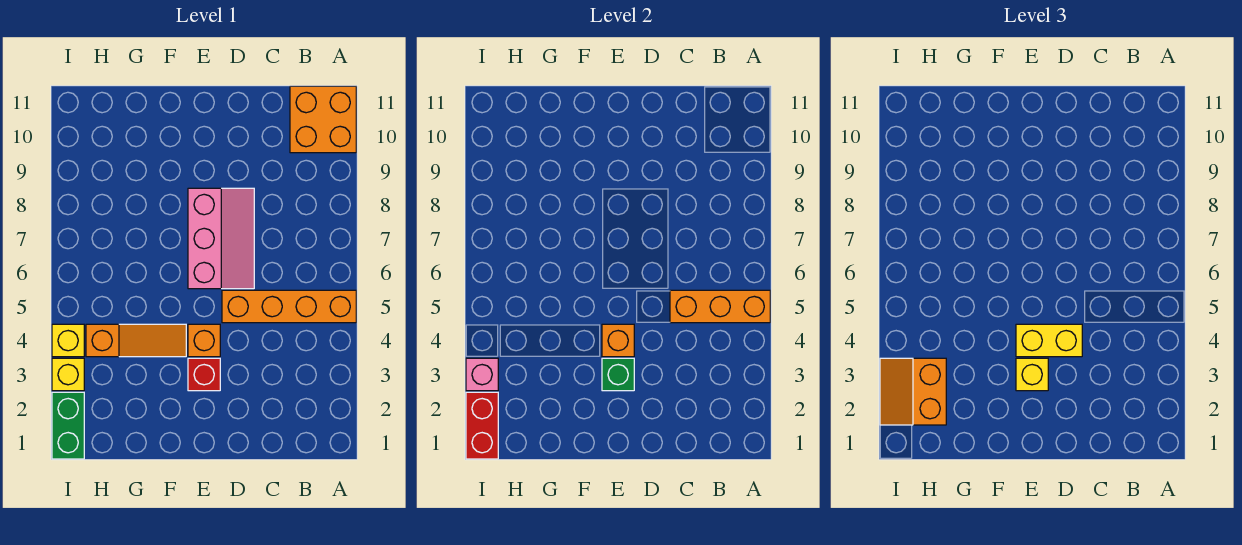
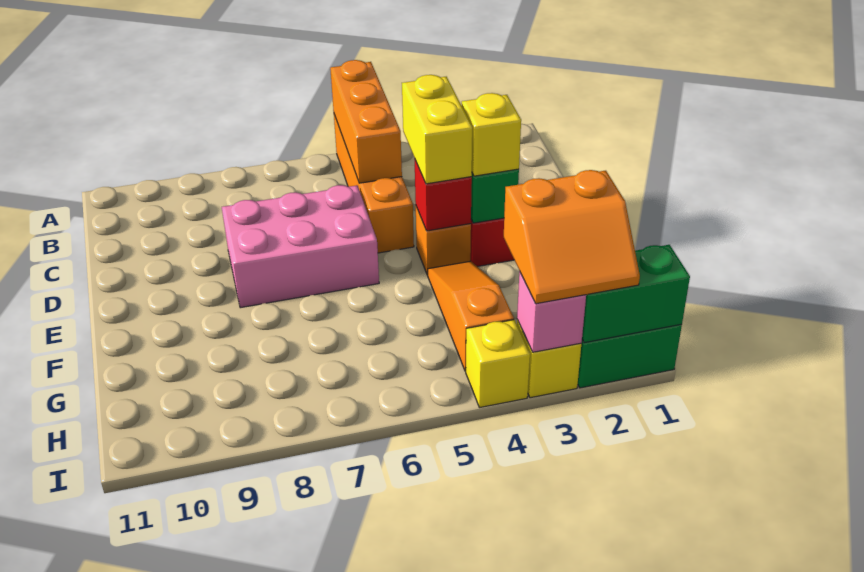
orange 2x2 brick [290,86,356,153] -> none
pink 2x3 slope [188,188,254,289] -> pink 2x3 brick [222,185,379,308]
orange 1x1 brick [602,324,634,357] -> red 1x1 brick [415,160,472,231]
red 1x2 brick [466,392,498,459] -> green 1x2 brick [582,245,690,343]

